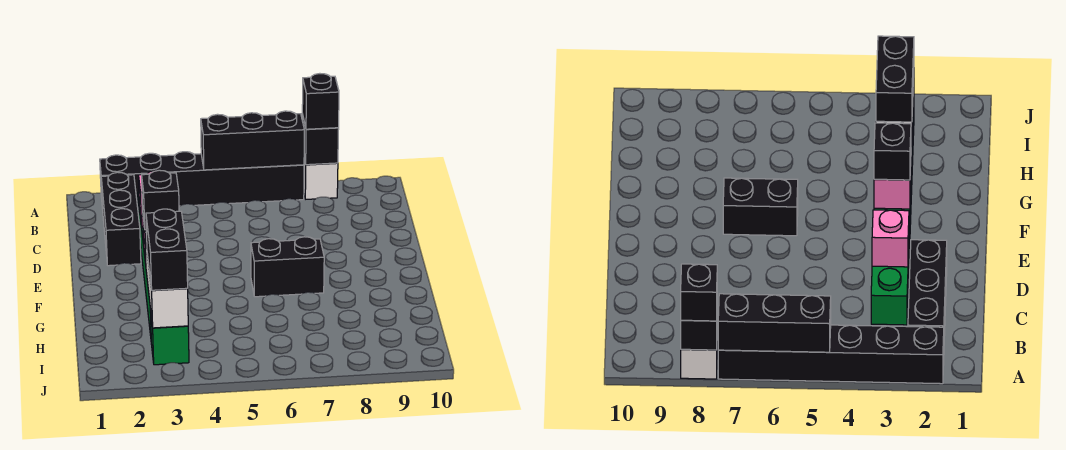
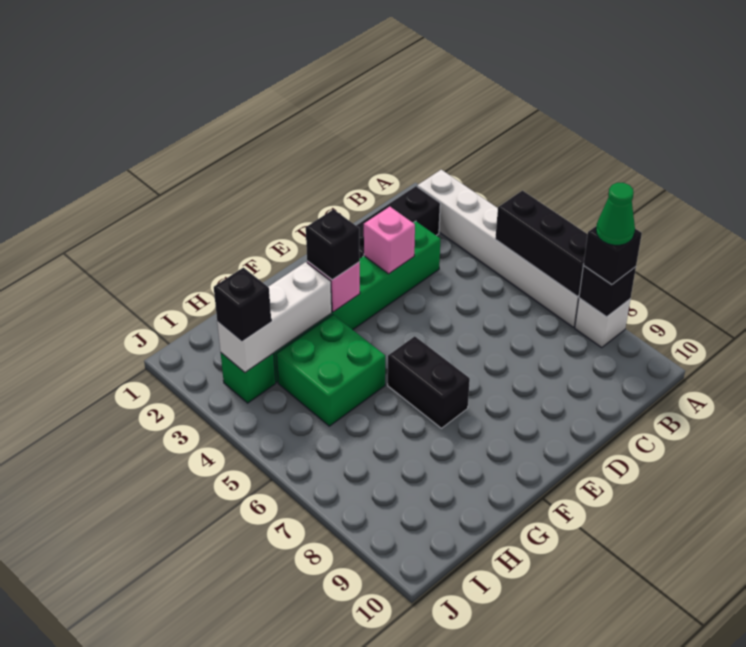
black 1x6 brick [100,152,304,209] -> white 1x6 brick [417,170,579,327]
none -> green 1x1 cone [596,183,635,245]
none -> green 2x2 brick [276,315,385,426]
black 1x2 brick [146,209,188,290] -> black 1x1 brick [214,268,271,340]

